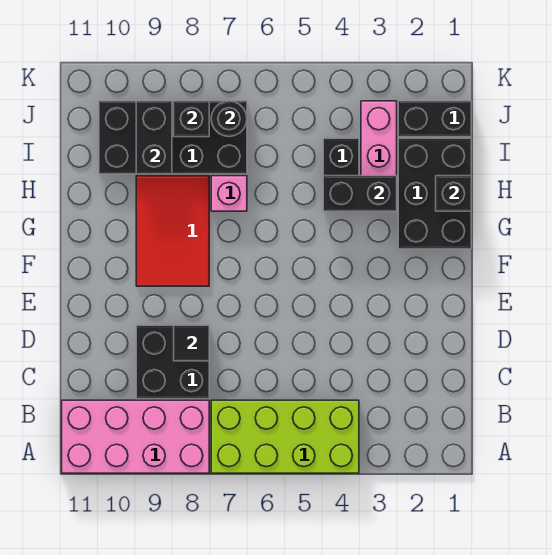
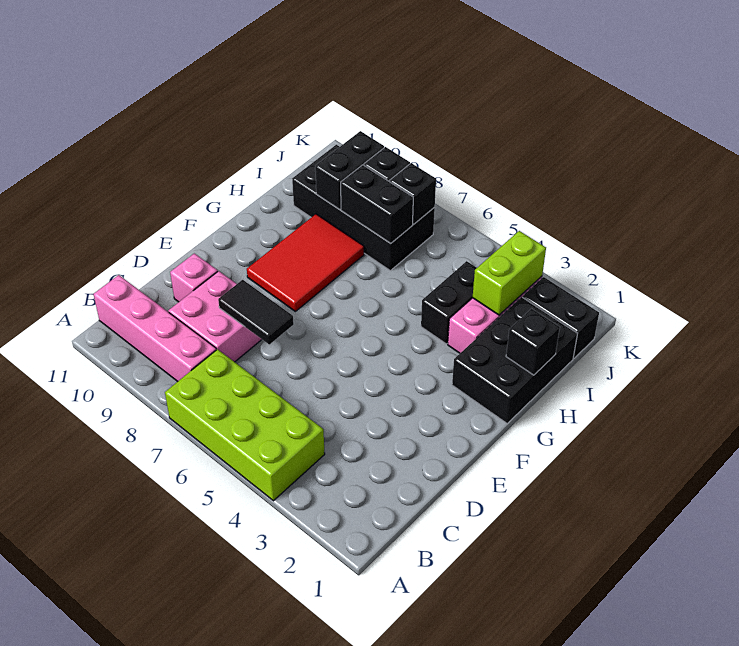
pink 2x4 brick [62,400,209,473] -> pink 1x4 brick [94,275,216,382]
black 2x2 brick [136,325,209,399] -> pink 2x2 brick [168,271,262,362]
black 1x1 tile [174,325,209,361] -> black 1x2 tile [218,280,294,344]
black 1x2 brick [323,176,397,211] -> black 1x2 brick moved to [341,165,413,243]
pink 1x1 brick [211,176,247,211] -> pink 1x1 brick moved to [170,253,218,302]
none -> lime 1x2 brick [473,231,546,315]
black 1x1 round brick [211,101,247,137] -> black 1x1 brick [390,163,436,224]

